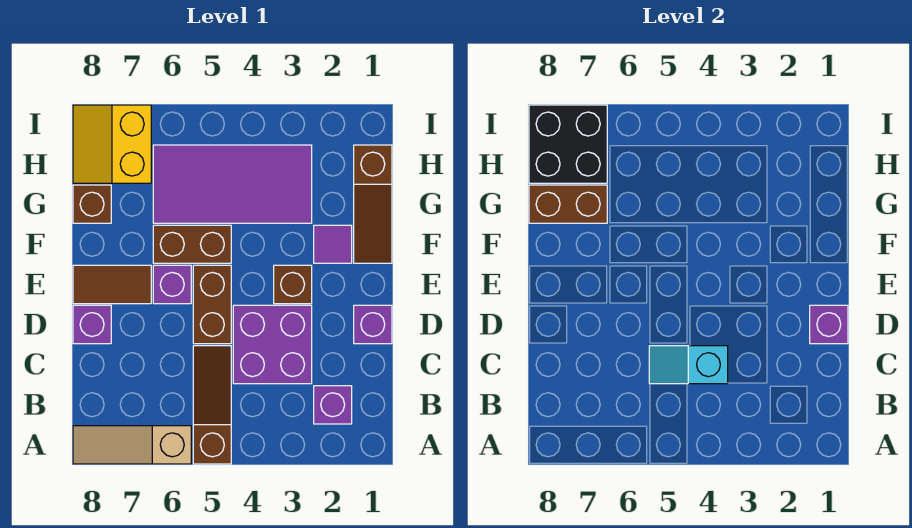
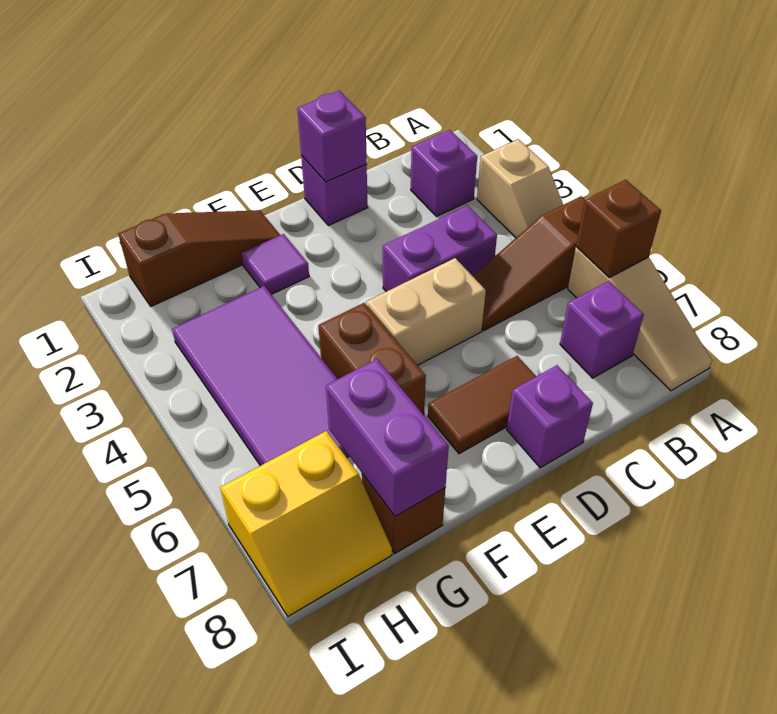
none -> tan 1x2 slope [477,139,563,238]
purple 2x2 brick [233,305,312,384] -> purple 1x2 brick [383,206,497,292]
cyan 1x2 slope [649,346,728,384] -> none
brown 1x2 brick [193,265,231,344] -> tan 1x2 brick [366,258,486,365]
brown 1x1 brick [274,265,312,304] -> brown 1x1 brick moved to [576,180,661,278]
purple 1x1 brick [153,265,191,304] -> purple 1x1 brick moved to [560,281,644,378]
brown 1x2 tile [73,265,151,304] -> brown 1x2 tile turned to [428,356,536,454]
brown 1x2 brick [529,185,607,223] -> purple 1x2 brick [326,359,449,516]
black 2x2 brick [529,105,607,183] -> none

